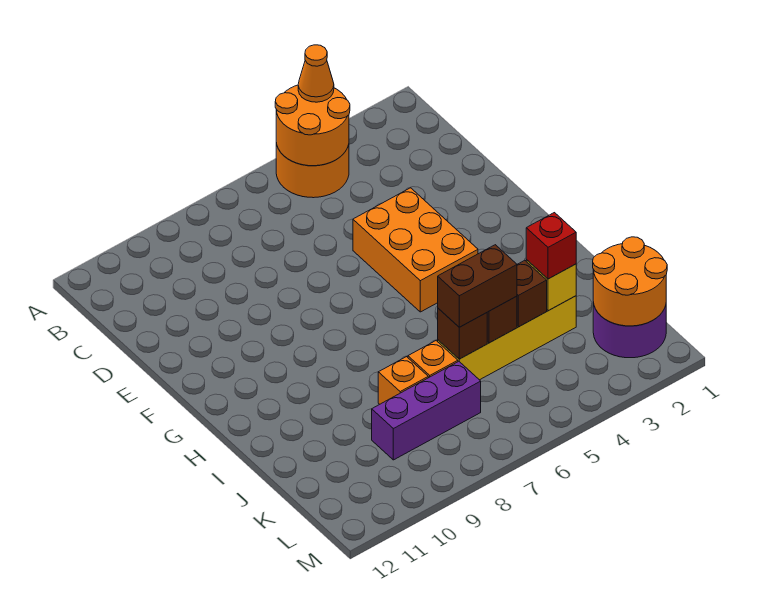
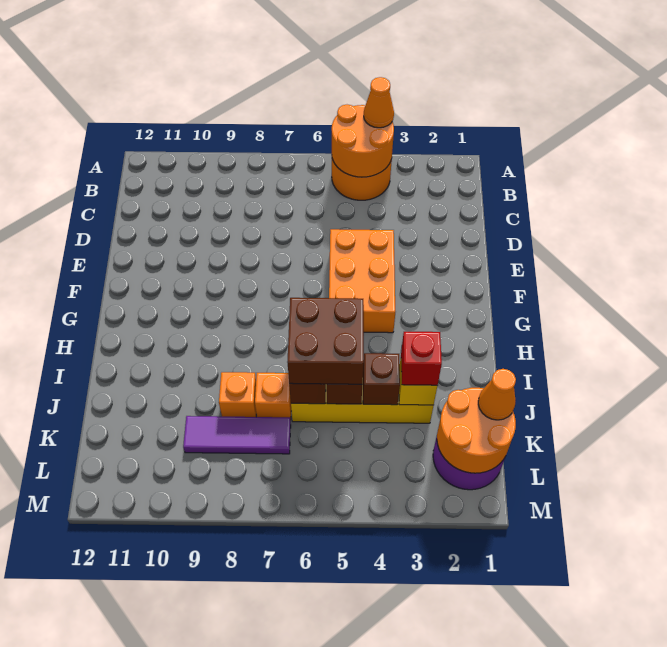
brown 1x2 brick [438,245,517,327] -> brown 2x2 brick [287,298,364,384]
none -> orange 1x1 cone [478,369,516,420]
purple 1x3 brick [372,362,481,460] -> purple 1x3 tile [183,416,291,454]

